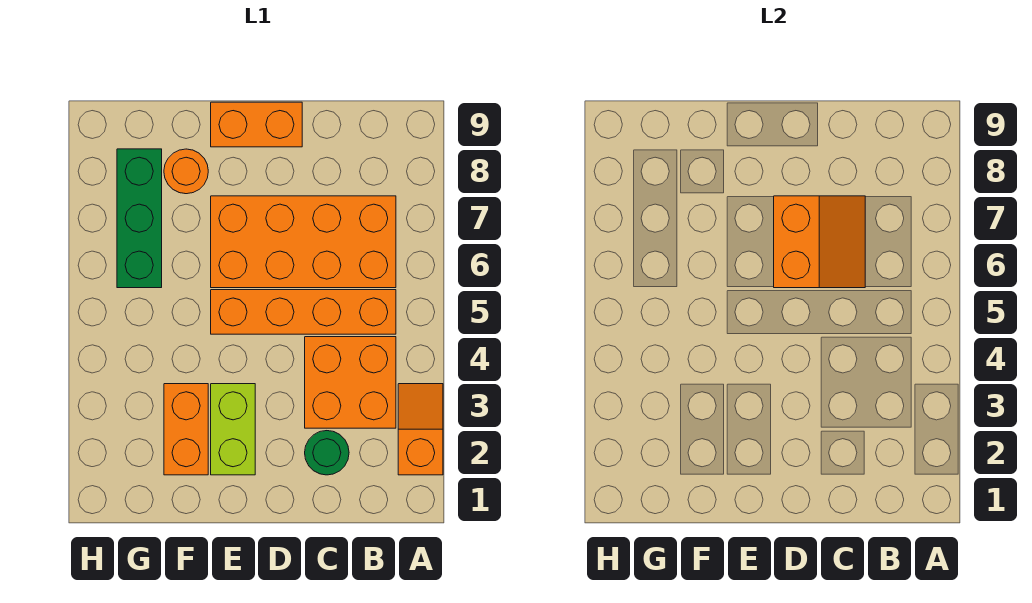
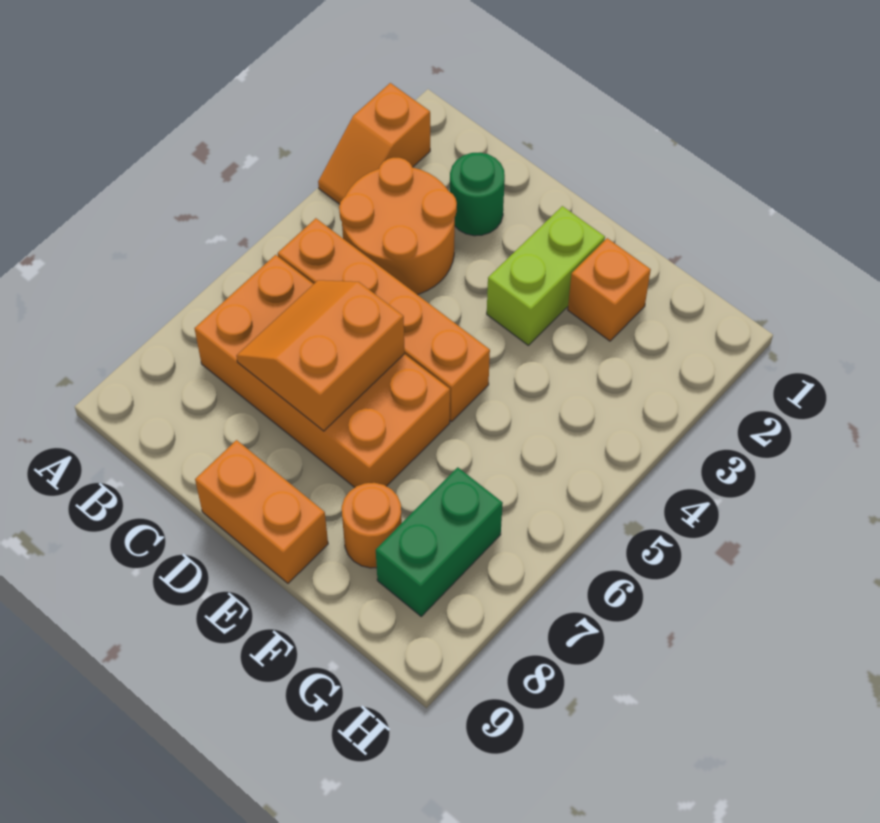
orange 2x2 brick [305,337,396,428] -> orange 2x2 round brick [339,158,457,295]
orange 1x2 brick [164,384,208,475] -> orange 1x1 brick [568,238,651,341]
green 1x3 brick [117,149,162,288] -> green 1x2 brick [376,467,503,616]

